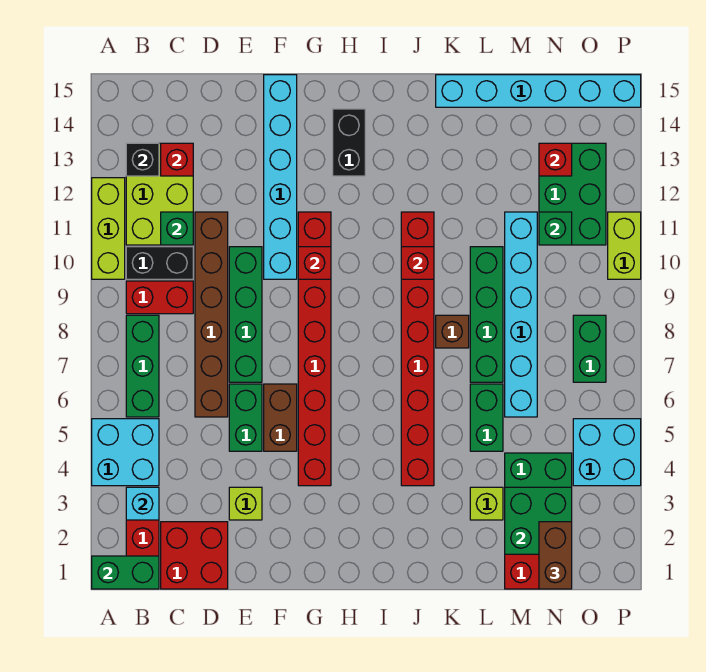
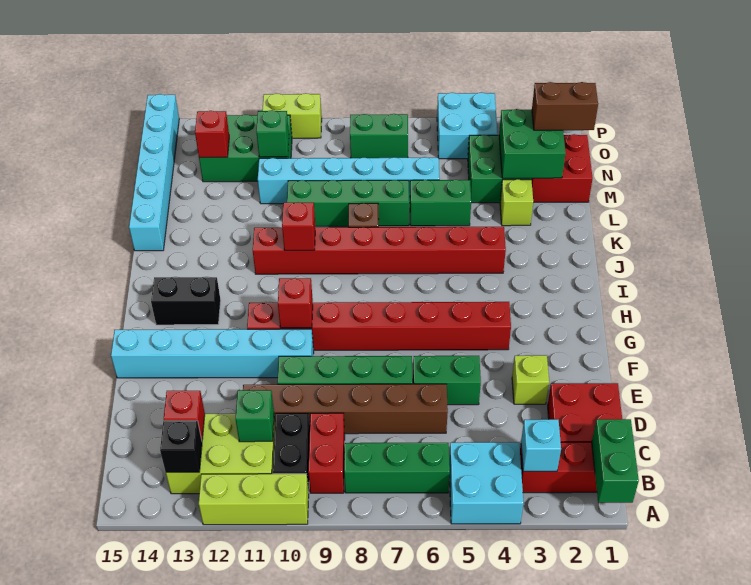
brown 1x2 brick [264,384,297,451] -> none

